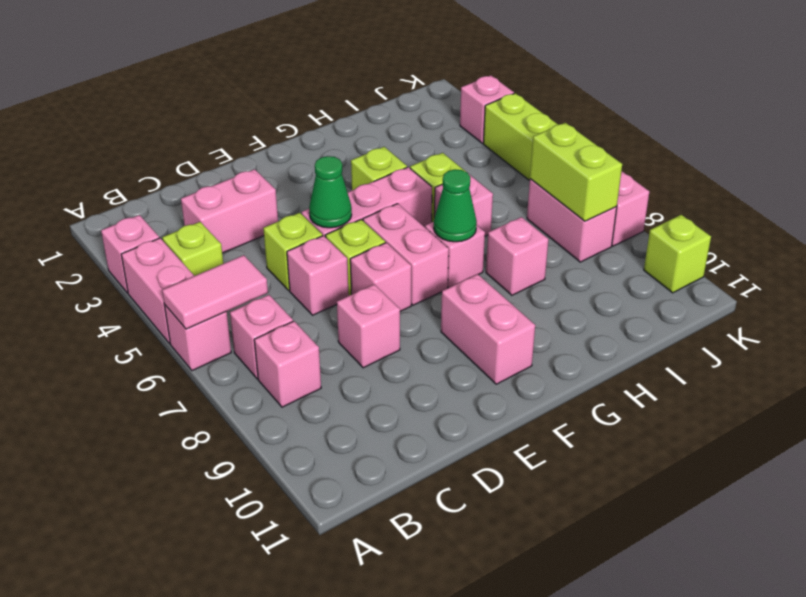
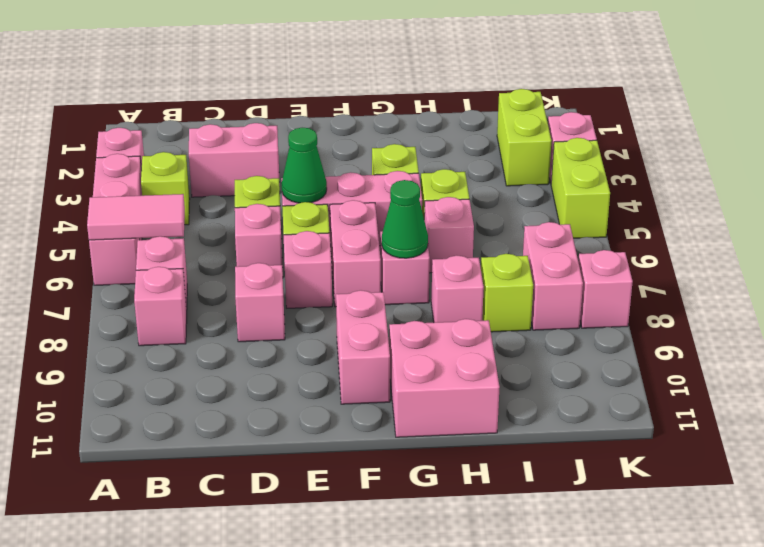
none -> pink 2x2 brick [389,319,500,437]
lime 1x2 brick [530,123,622,221] -> lime 1x2 brick moved to [497,89,551,186]
lime 1x1 brick [644,215,711,293] -> lime 1x1 brick moved to [481,254,533,332]

